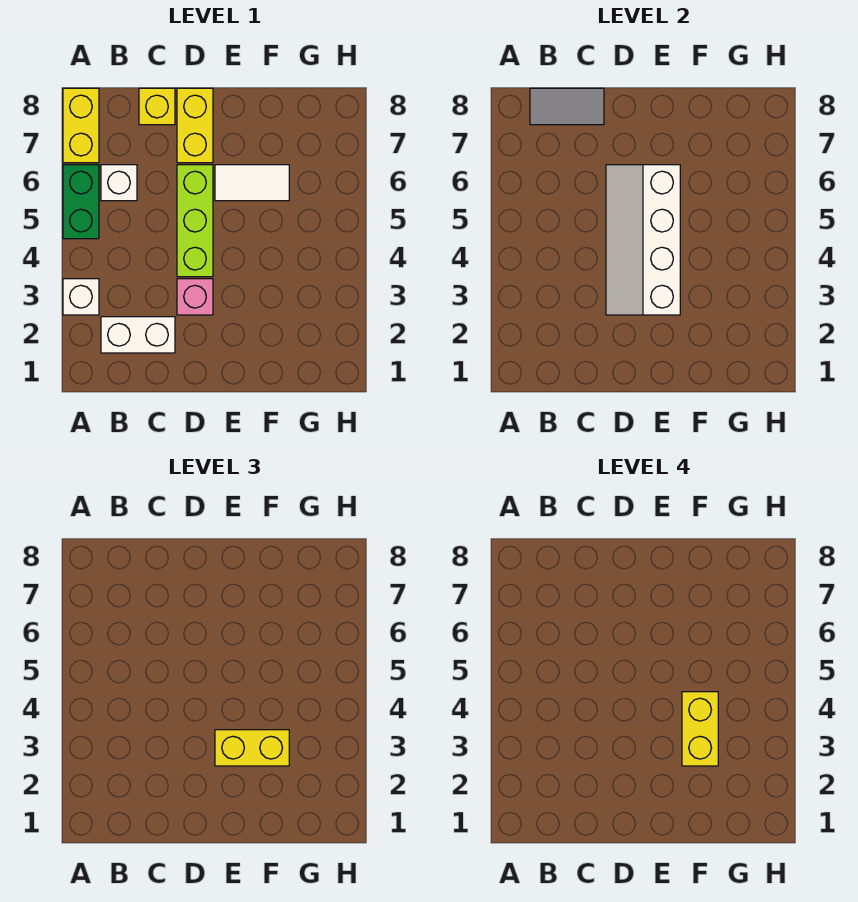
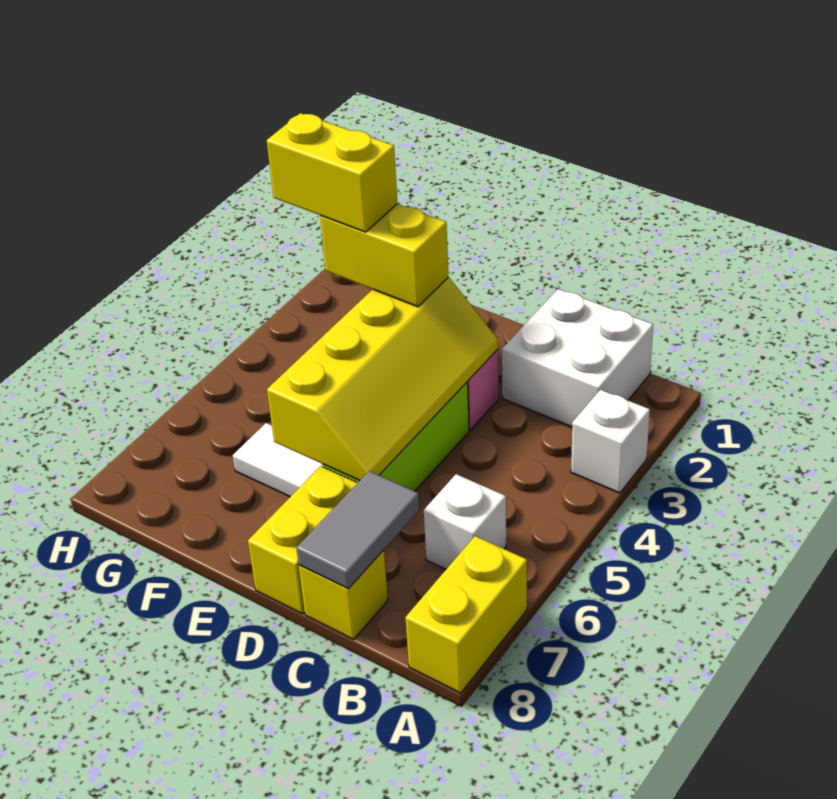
green 1x2 brick [63,165,99,239] -> none
white 1x2 brick [101,317,175,353] -> white 2x2 brick [502,289,653,427]
grey 1x2 tile [530,88,604,125] -> grey 1x2 tile turned to [296,471,419,589]
white 2x4 slope [606,165,680,315] -> yellow 2x4 slope [267,278,498,481]
yellow 1x2 brick [682,692,718,766] -> yellow 1x2 brick turned to [267,113,397,232]

